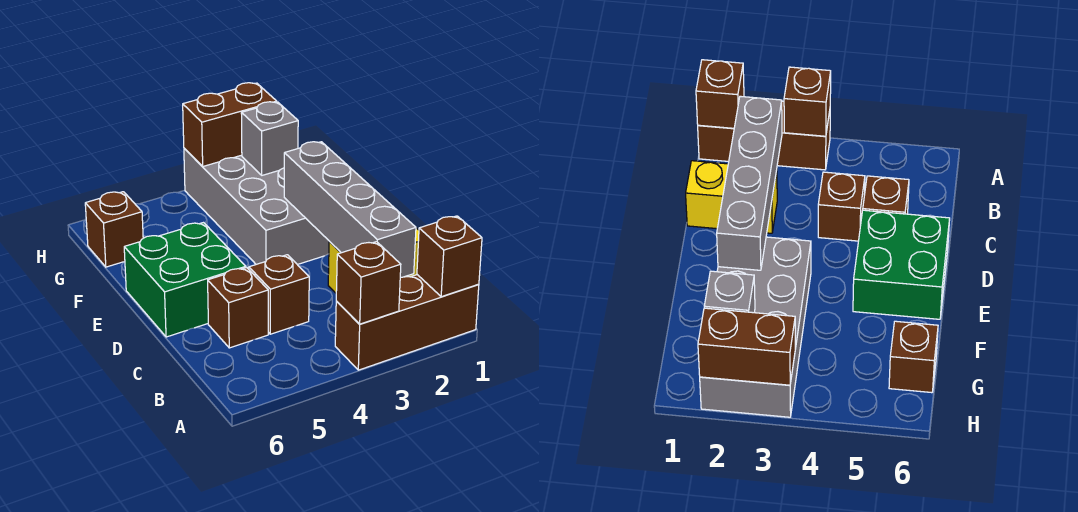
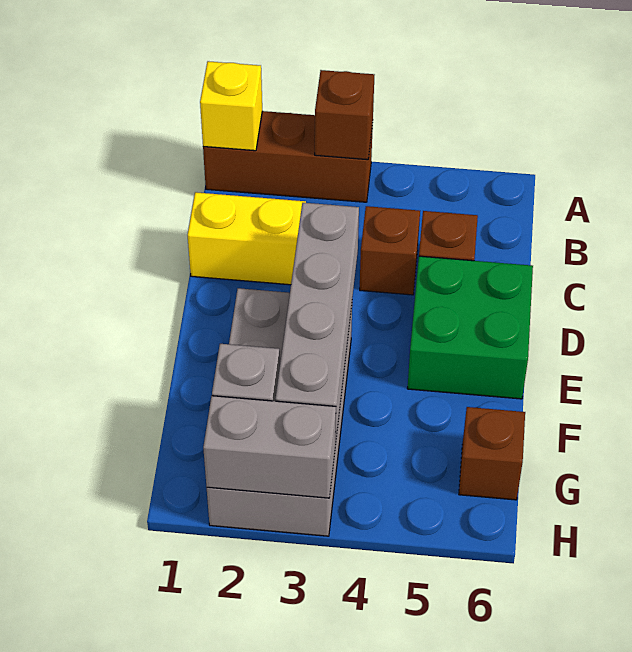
brown 1x1 brick [417,216,482,297] -> yellow 1x1 brick [200,61,262,151]
grey 1x4 brick [284,142,416,278] -> grey 1x4 brick moved to [276,203,359,444]
brown 1x2 brick [183,83,277,166] -> grey 1x2 brick [203,396,336,498]

